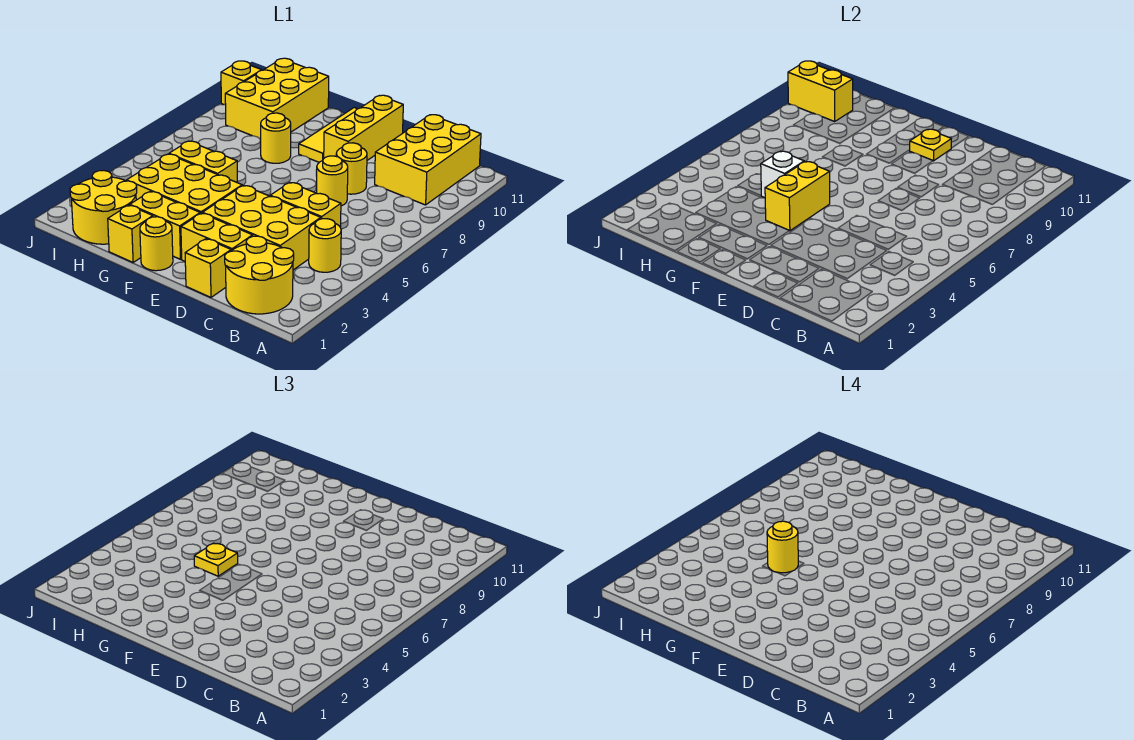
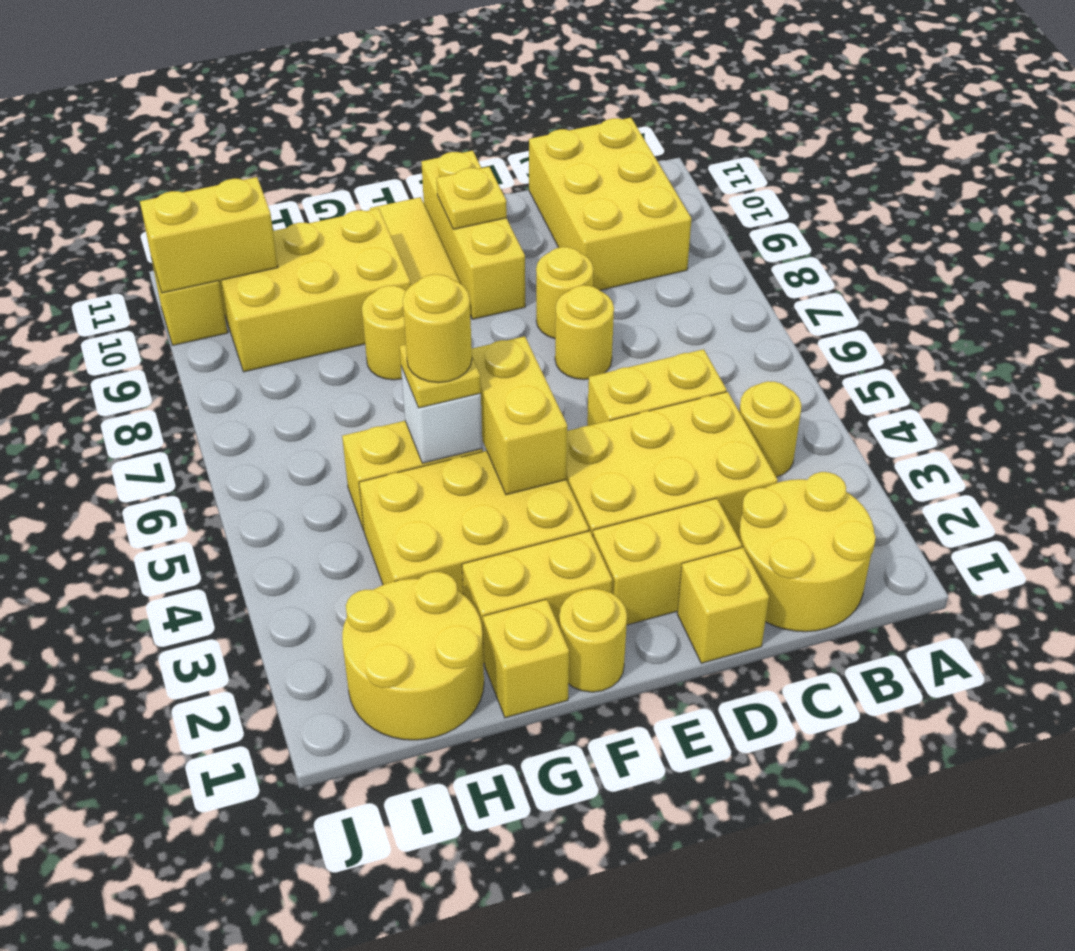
yellow 2x3 brick [225,58,329,139] -> yellow 2x3 brick turned to [219,208,410,372]

